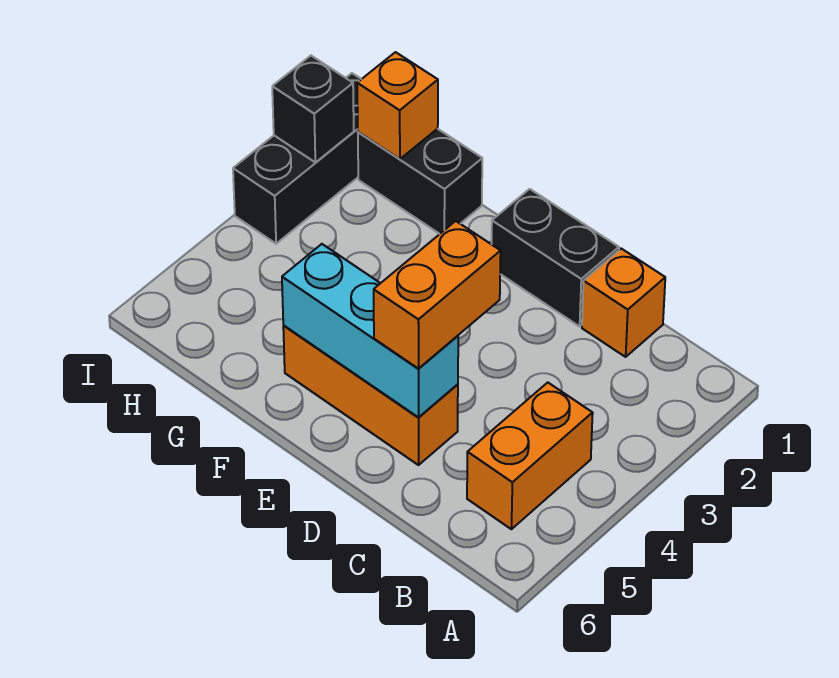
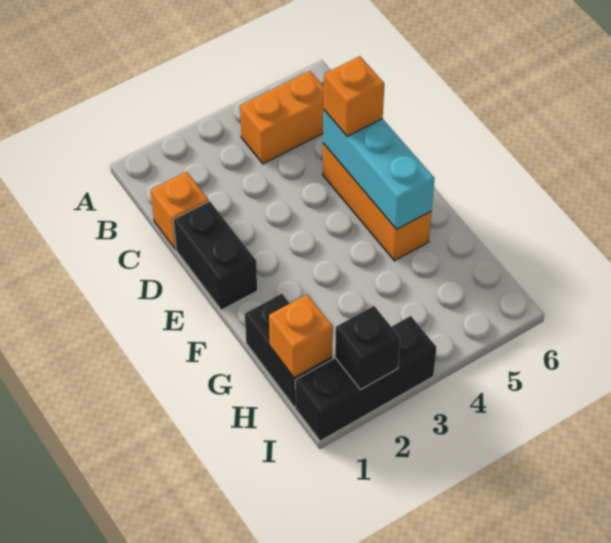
orange 1x2 brick [374,221,501,369] -> orange 1x1 brick [324,56,384,136]

